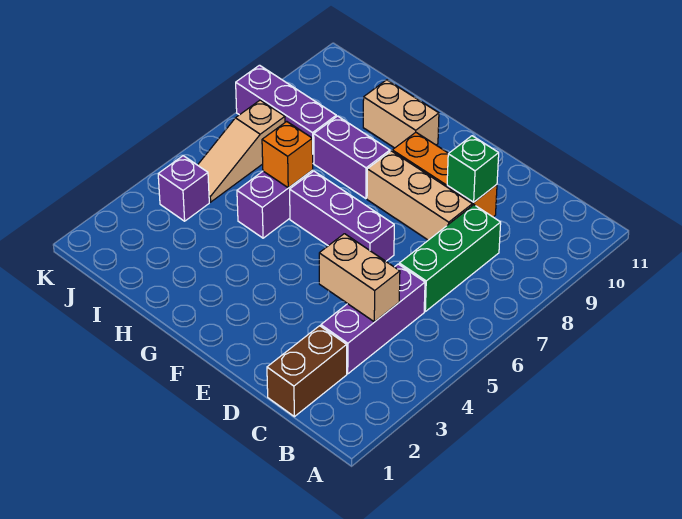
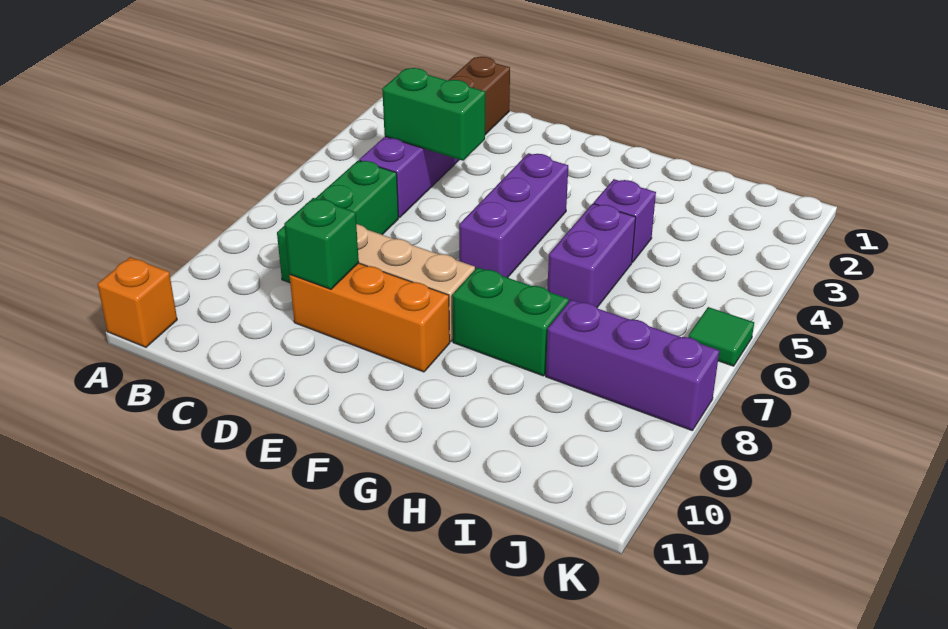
tan 1x2 brick [319,234,400,322] -> green 1x2 brick [382,68,485,161]
purple 1x3 brick [290,171,394,261] -> purple 1x3 brick turned to [459,153,568,278]
purple 1x2 brick [314,116,390,199] -> green 1x2 brick [452,268,569,376]
tan 1x2 brick [363,80,439,148] -> none
orange 1x1 brick [262,121,313,188] -> orange 1x1 brick moved to [98,257,177,347]
purple 1x1 brick [158,156,209,221] -> purple 1x1 brick moved to [594,179,656,263]
tan 1x3 slope [198,100,285,202] -> none
none -> green 1x1 tile [688,307,754,366]

